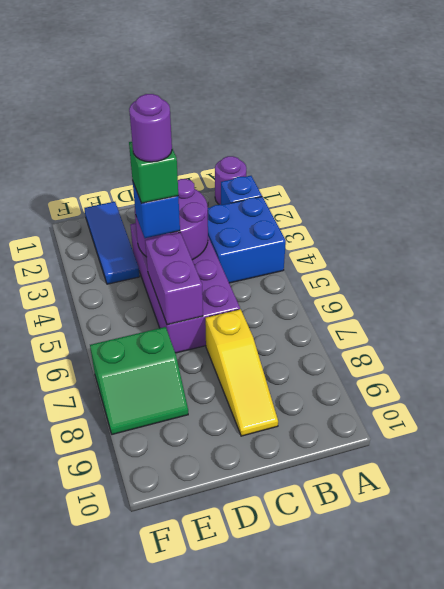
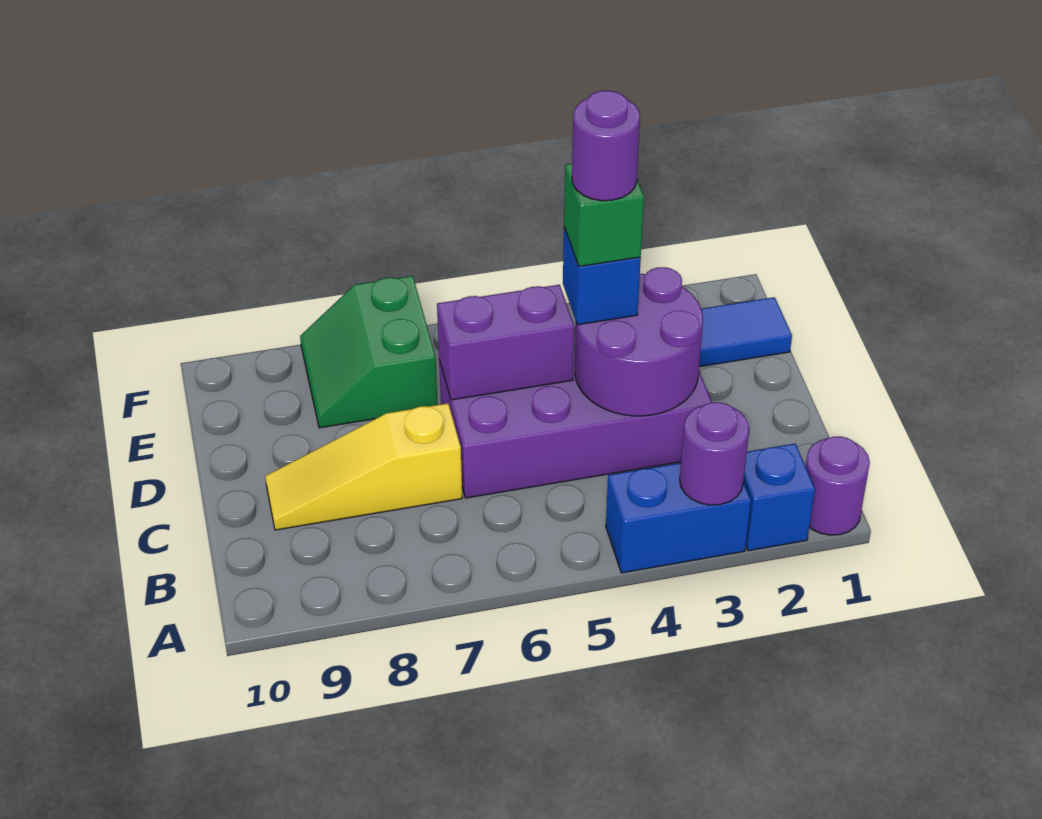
blue 2x2 brick [208,197,286,283] -> blue 1x2 brick [606,463,751,573]
none -> purple 1x1 round brick [680,402,749,505]

